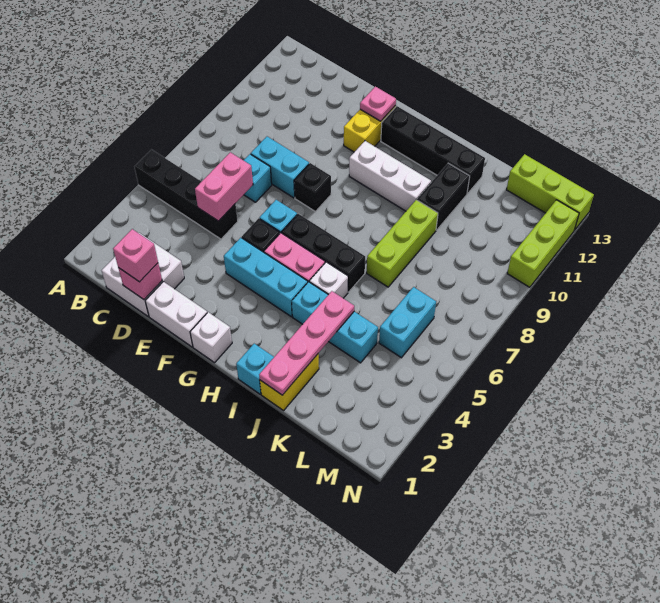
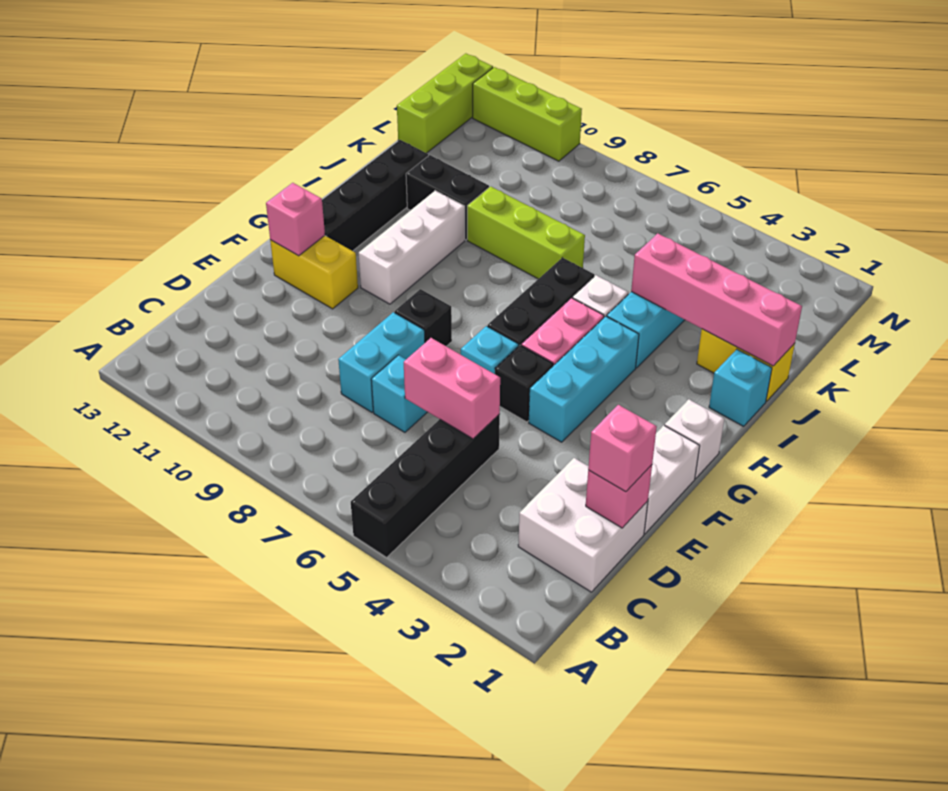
pink 1x1 plate [360,87,396,121] -> pink 1x1 brick [266,183,325,256]
pink 1x4 plate [259,291,354,395] -> pink 1x4 brick [631,233,802,366]
cyan 1x2 brick [379,287,436,358] -> none

